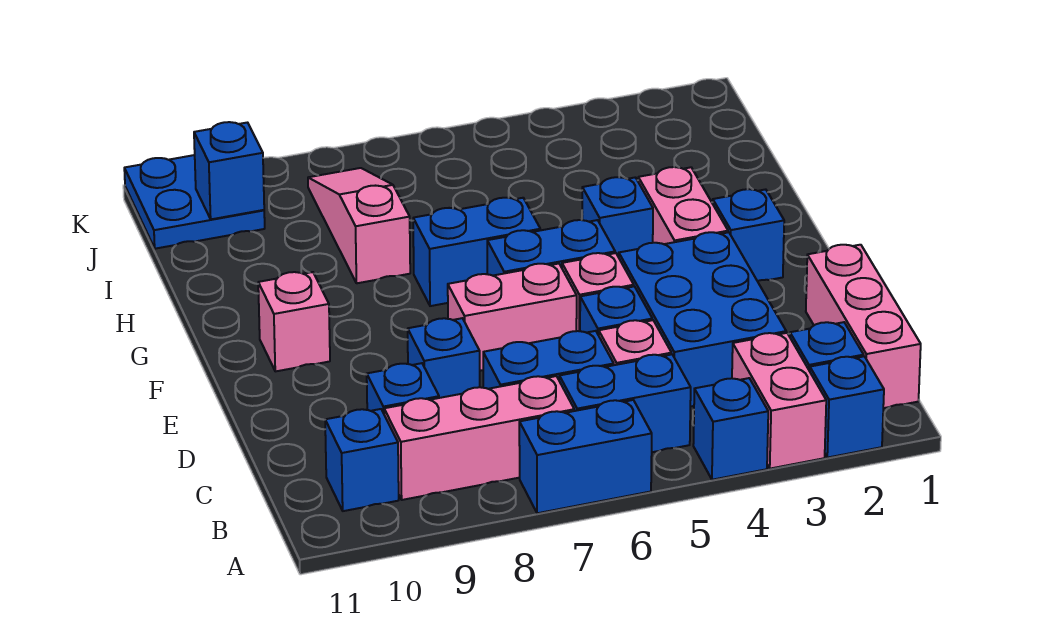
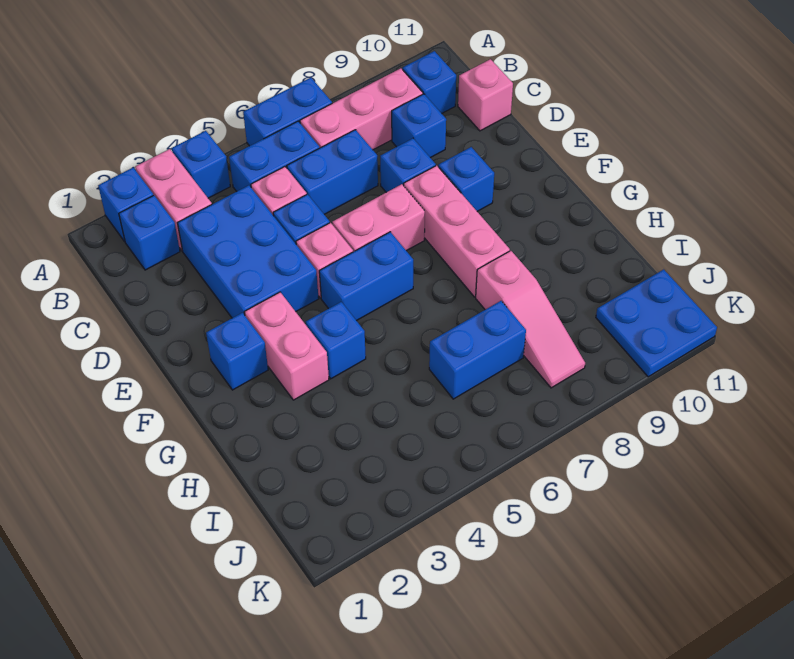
pink 1x3 brick [806,245,921,408] -> pink 1x3 brick moved to [404,165,510,297]
pink 1x1 brick [258,272,330,371] -> pink 1x1 brick moved to [458,59,513,131]
blue 1x2 brick [413,198,540,306] -> blue 1x2 brick moved to [429,301,526,399]
blue 1x1 brick [194,122,264,219] -> blue 1x1 brick moved to [438,147,494,211]

